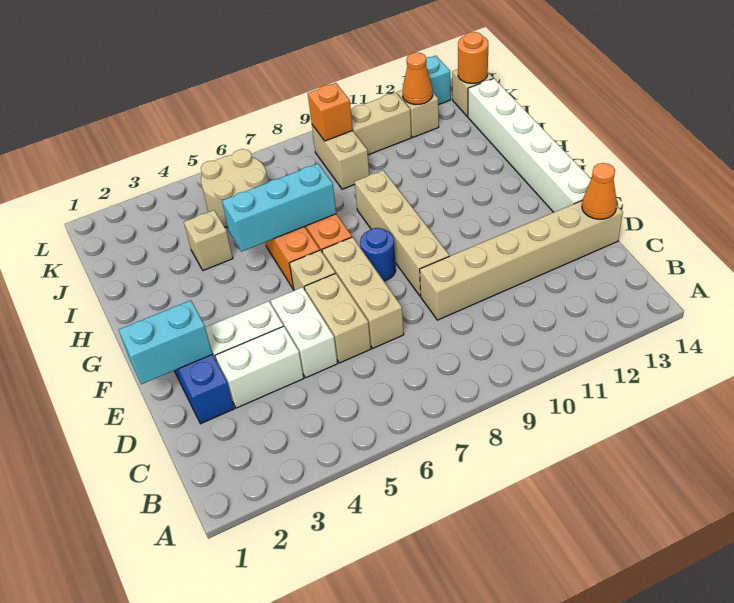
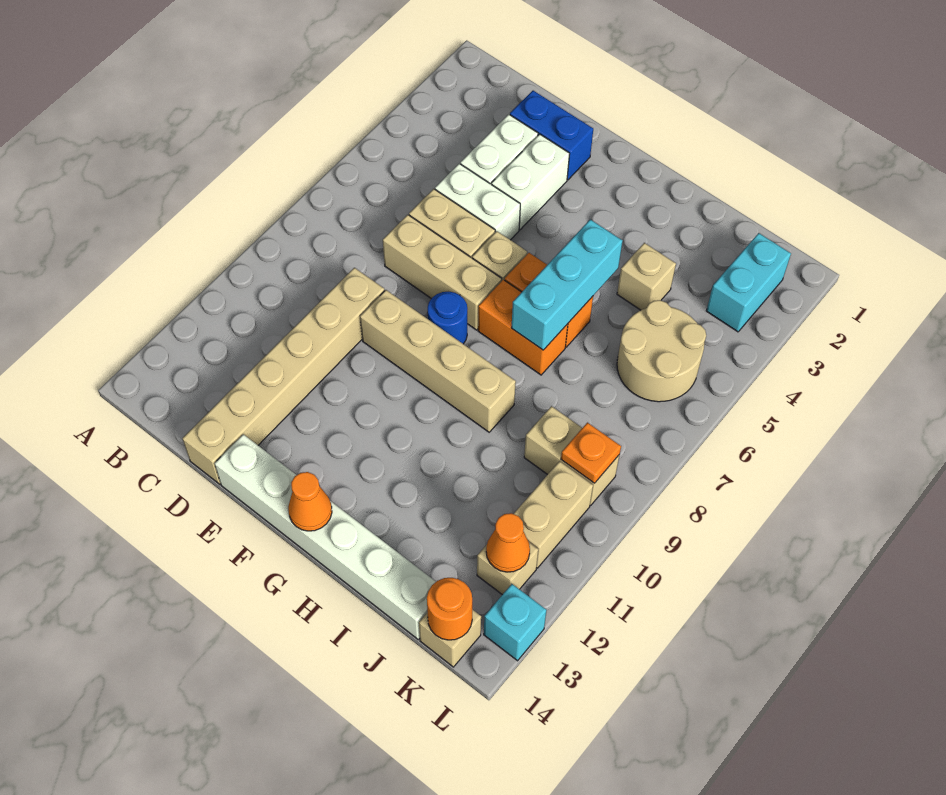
orange 1x1 cone [582,163,617,219] -> orange 1x1 cone moved to [288,472,332,531]
cyan 1x2 brick [119,300,212,384] -> cyan 1x2 brick moved to [706,233,791,332]
orange 1x1 brick [308,83,353,141] -> orange 1x1 plate [561,423,621,483]

